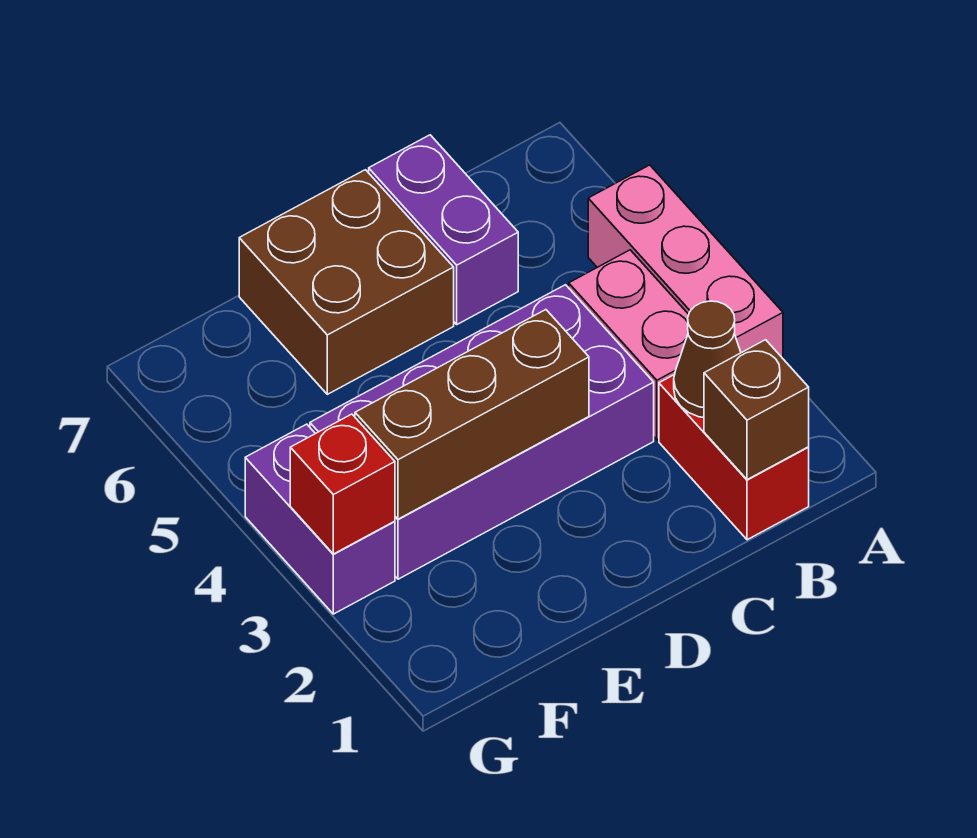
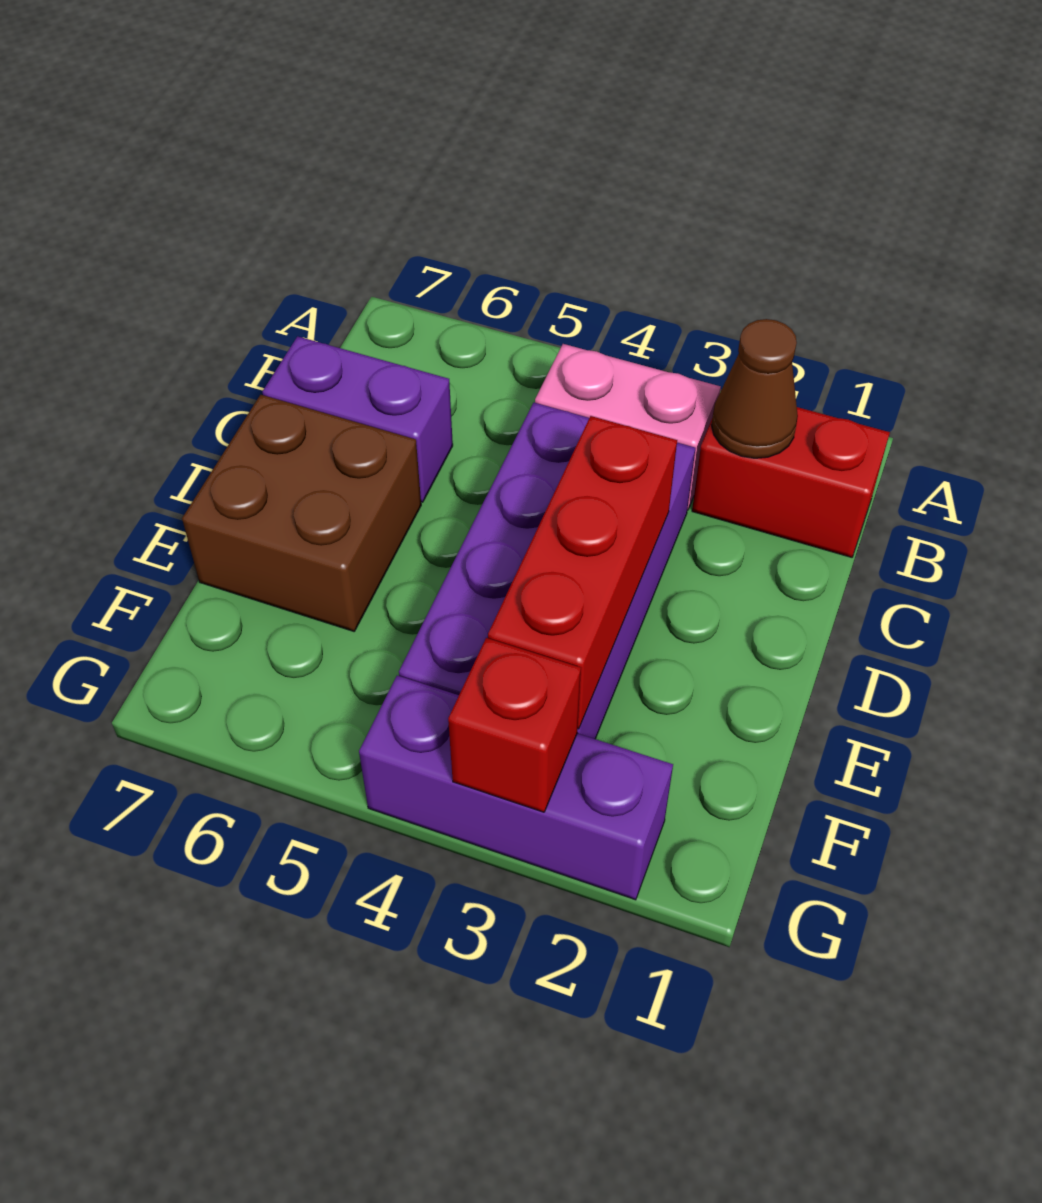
pink 1x3 brick [588,165,783,358] -> none
brown 1x1 brick [704,340,809,480] -> none
brown 1x3 brick [355,310,589,519] -> red 1x3 brick [488,416,677,729]
purple 1x2 brick [245,424,395,614] -> purple 1x3 brick [359,675,673,900]

